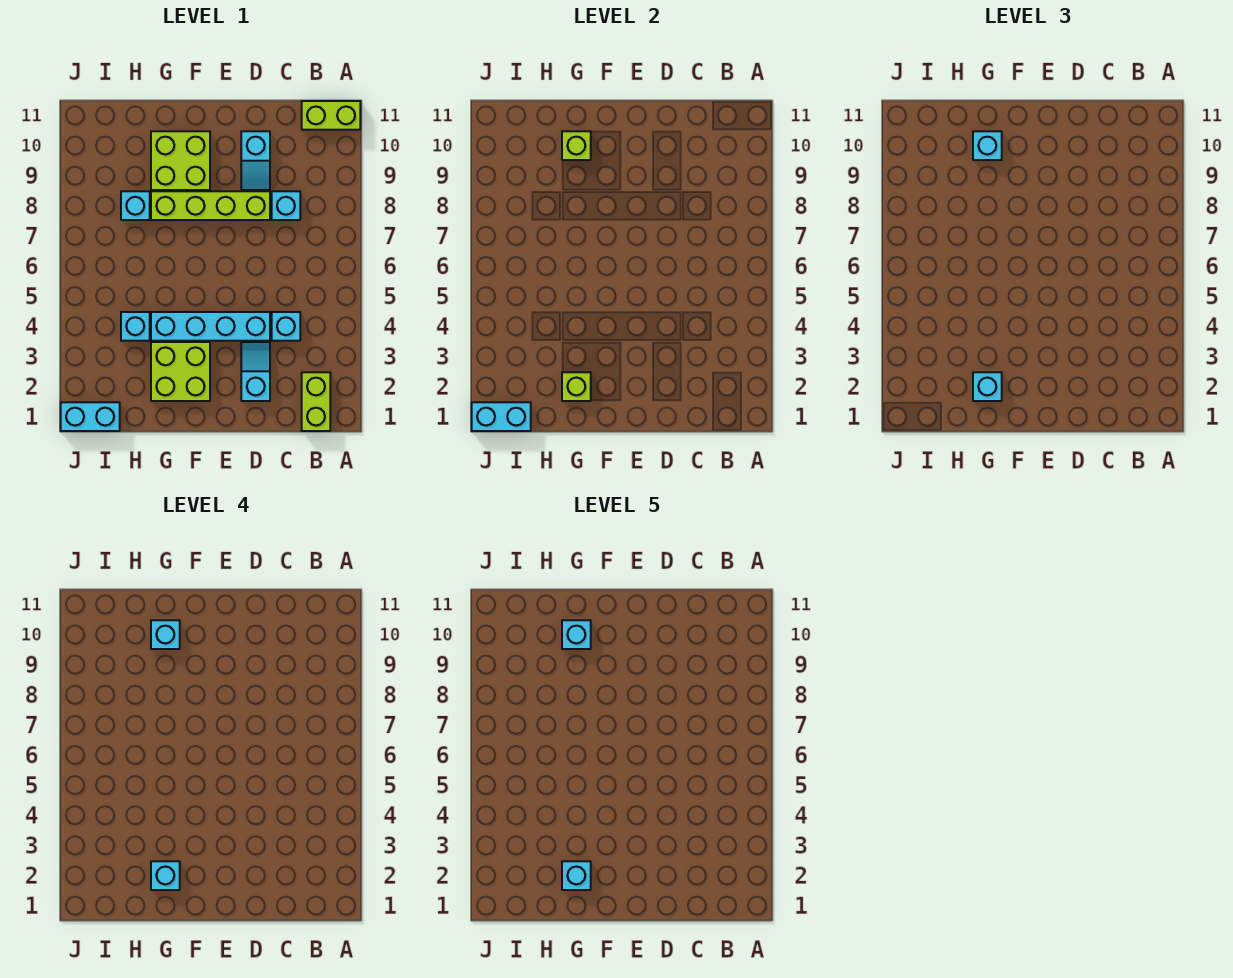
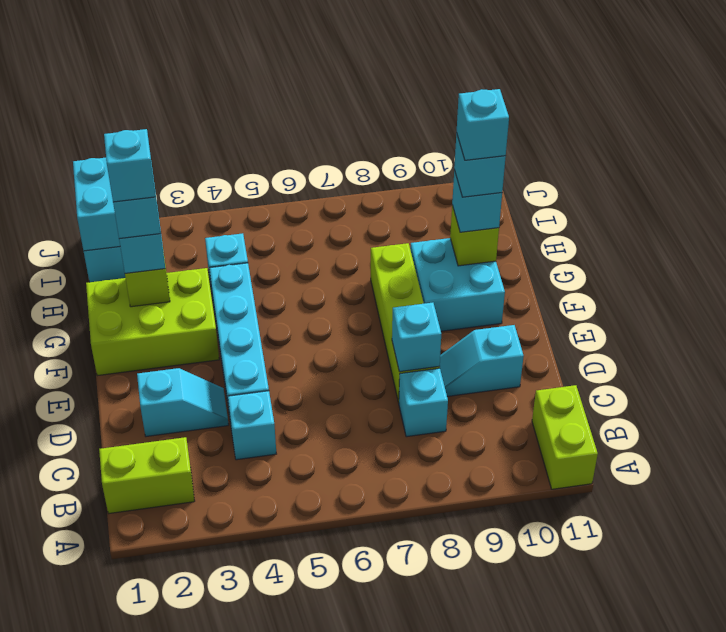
lime 2x2 brick [151,342,210,401] -> lime 2x3 brick [86,268,219,376]
lime 2x2 brick [151,131,210,190] -> cyan 2x2 brick [410,238,505,331]
cyan 1x1 brick [121,191,150,220] -> cyan 1x1 brick moved to [392,303,441,372]

